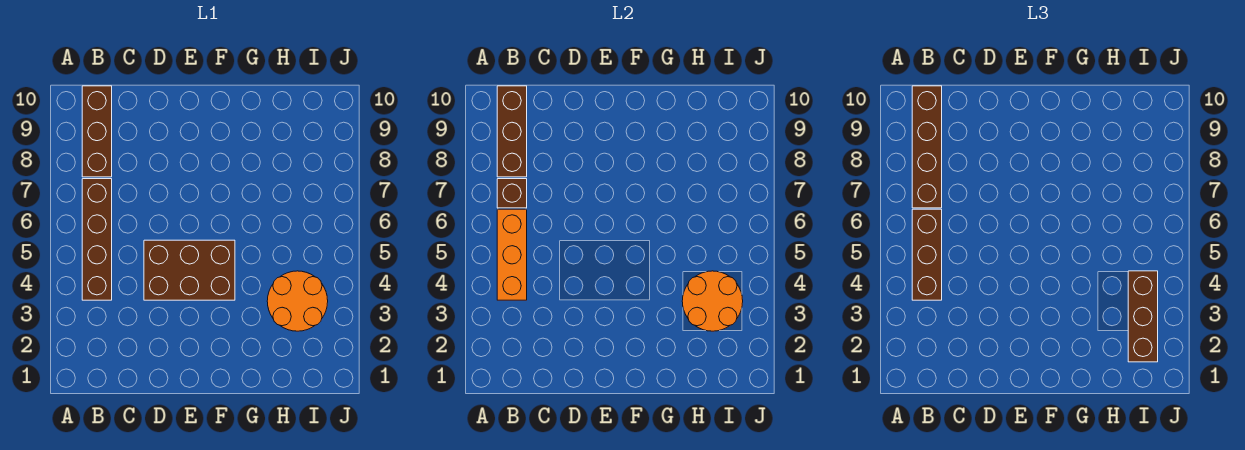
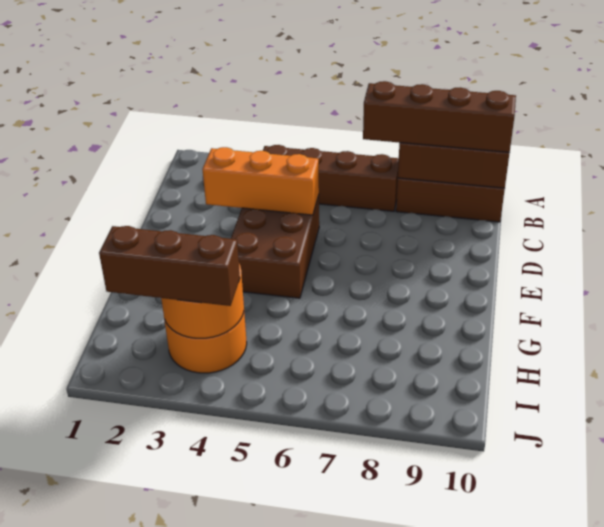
orange 1x3 brick [497,209,527,300] -> orange 1x3 brick moved to [202,147,319,215]
brown 1x3 brick [912,209,942,300] -> none
brown 1x1 brick [497,179,527,208] -> none

